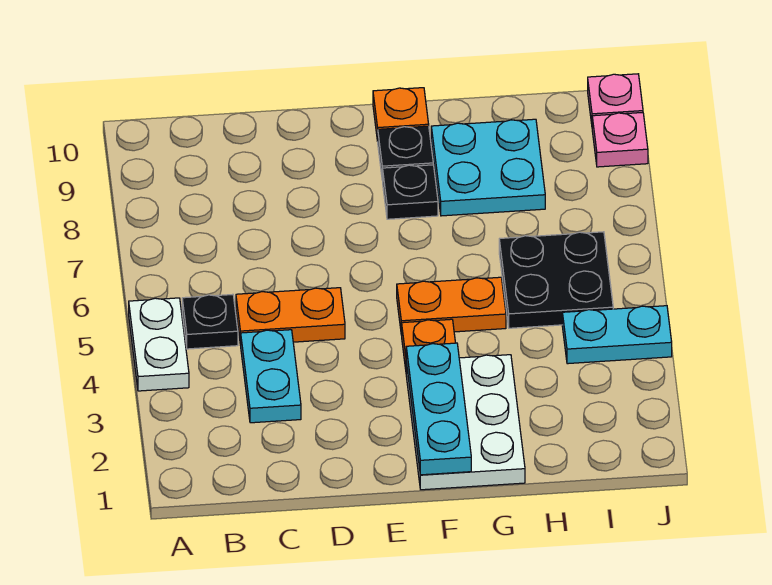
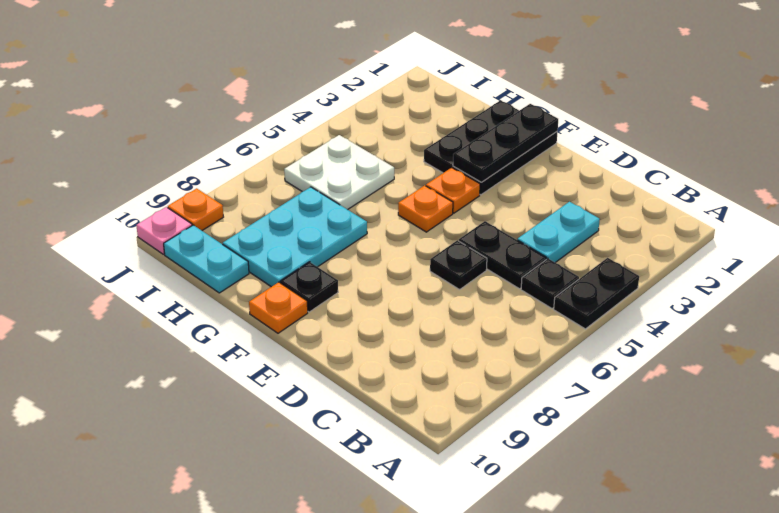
white 1x2 plate [129,298,189,391] -> black 1x2 plate [554,258,639,329]
orange 1x2 plate [236,288,345,345] -> black 1x2 plate [459,221,546,289]
white 2x3 plate [406,355,525,490] -> black 2x3 plate [424,100,558,195]
cyan 1x3 plate [406,343,471,475] -> black 1x3 plate [453,104,558,182]
orange 1x2 plate [397,277,506,335] -> orange 1x1 plate [398,185,453,232]
black 1x1 plate [383,165,438,219] -> black 1x1 plate moved to [430,240,487,290]
cyan 2x2 plate [431,119,545,216] -> cyan 2x3 plate [223,187,367,287]
black 2x2 plate [499,232,613,328] -> white 2x2 plate [284,135,394,210]
cyan 1x2 plate [562,306,672,364] -> cyan 1x2 plate moved to [164,225,249,293]
pink 1x1 plate [592,112,648,167] -> orange 1x1 plate [168,188,223,230]

